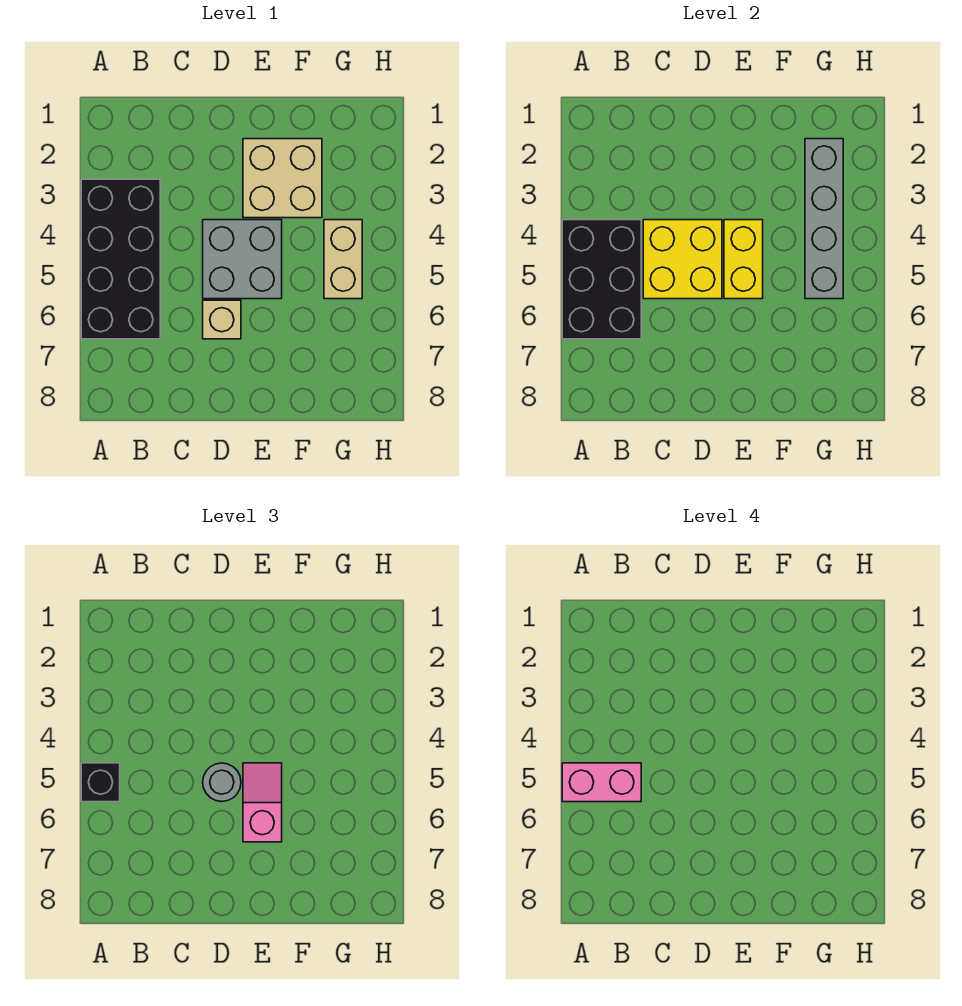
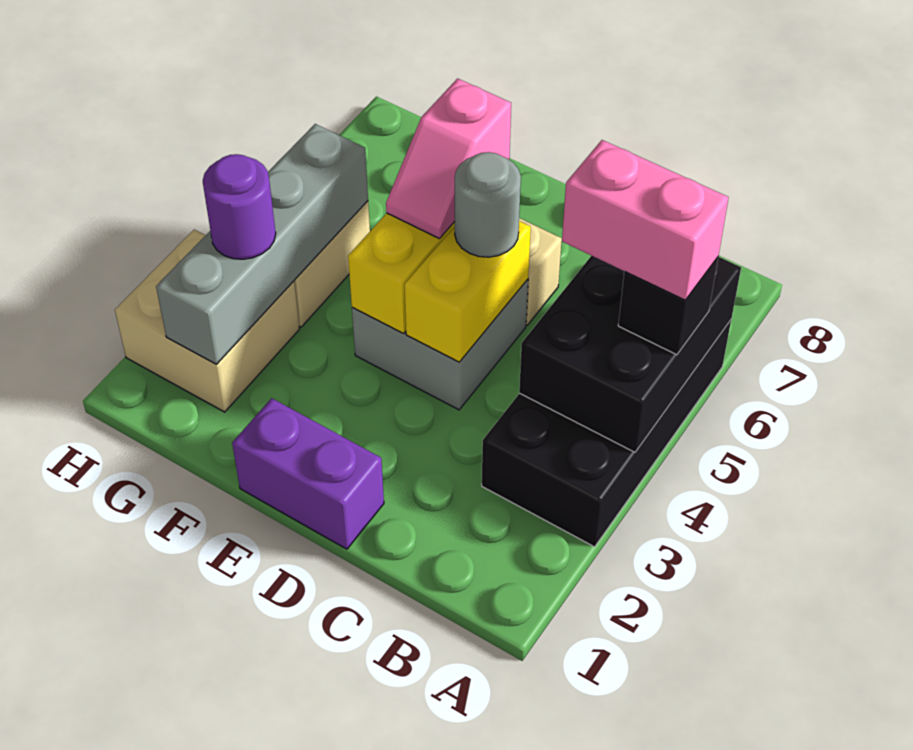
yellow 2x2 brick [643,220,722,299] -> yellow 1x2 brick [404,221,531,362]
none -> purple 1x2 brick [232,398,384,549]
tan 2x2 brick [243,139,322,218] -> tan 2x2 brick moved to [115,230,299,412]
none -> purple 1x1 round brick [203,154,276,259]

